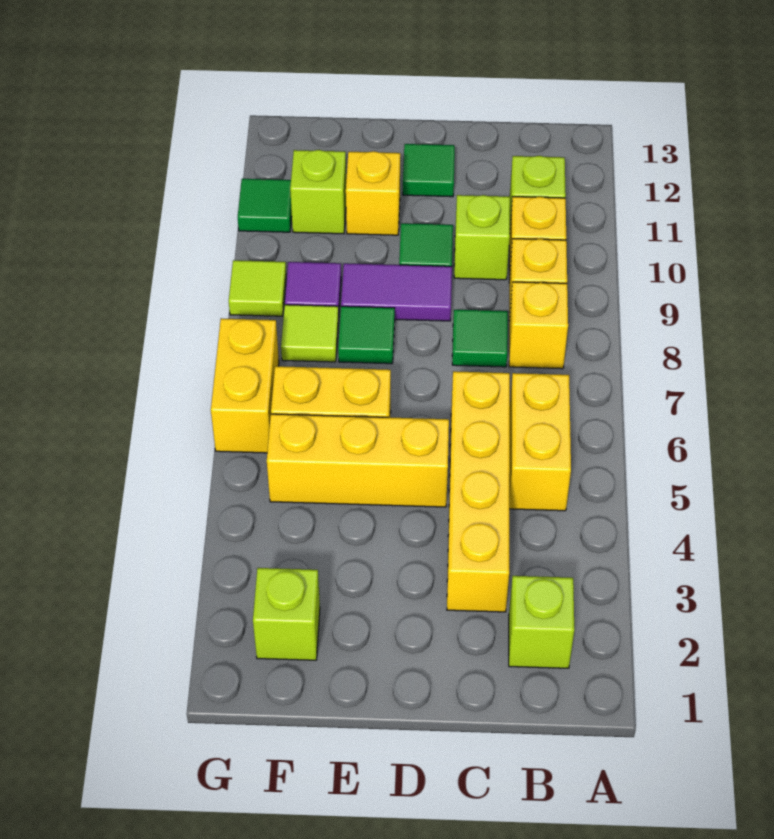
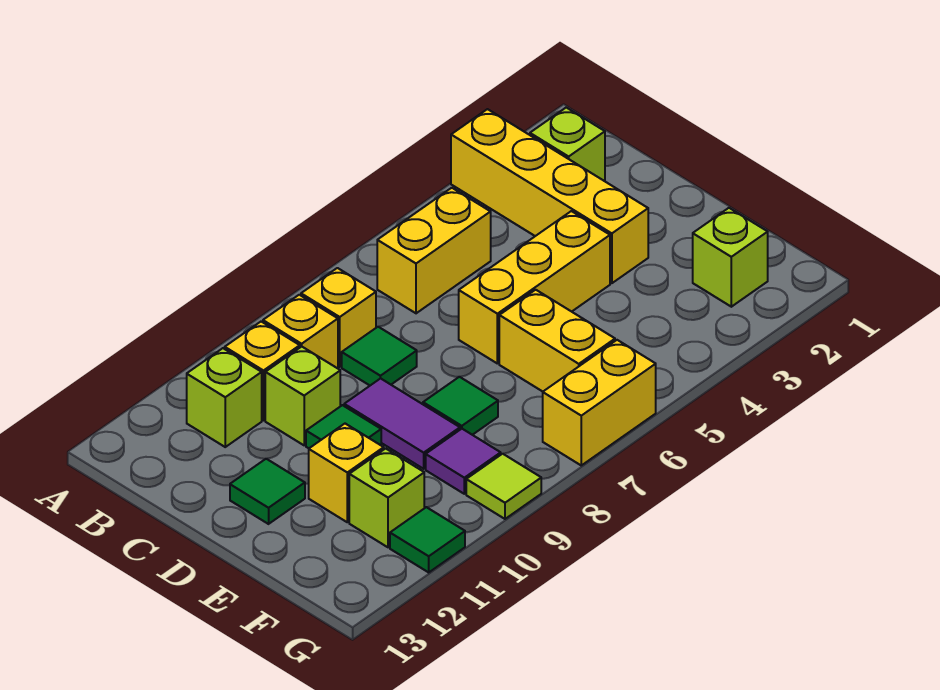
yellow 1x4 brick [447,371,510,612] -> yellow 1x4 brick turned to [451,109,648,283]
yellow 1x3 brick [267,414,449,507] -> yellow 1x3 brick turned to [459,211,610,363]
lime 1x1 tile [281,305,339,362] -> none

